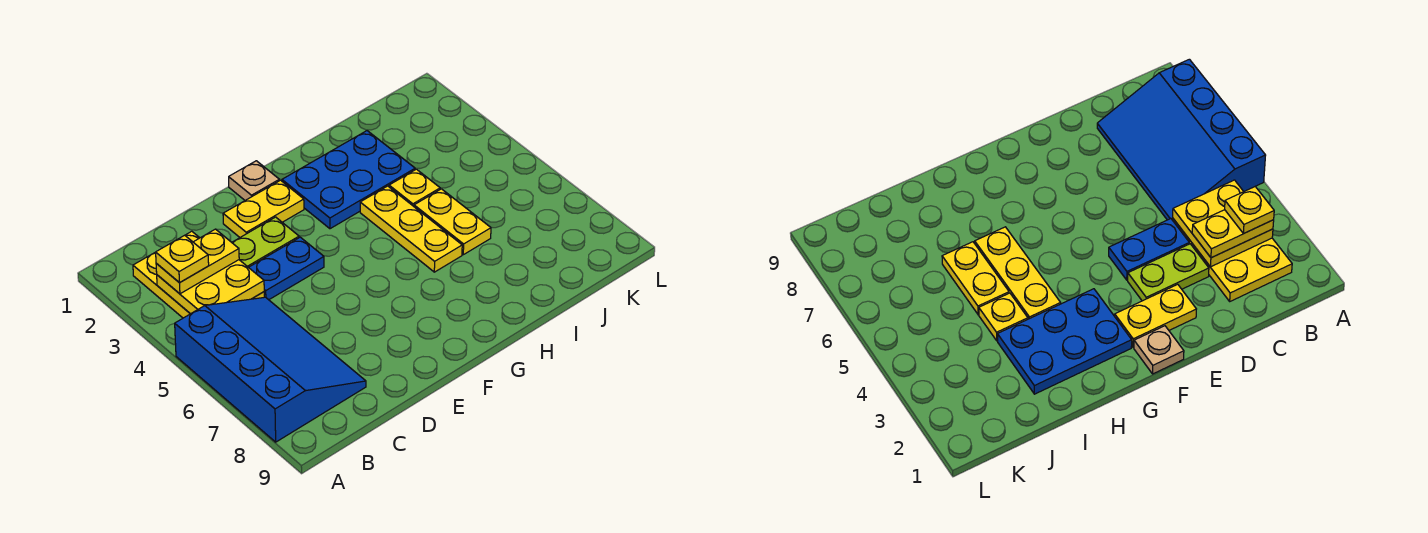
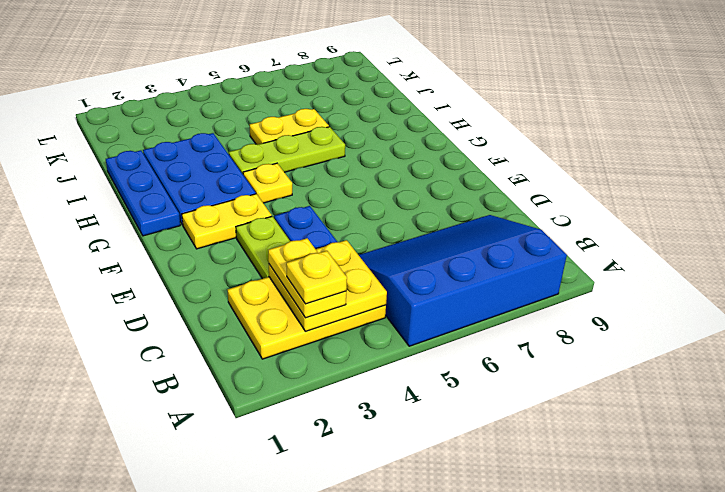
yellow 1x2 plate [223,180,304,237] -> yellow 1x2 plate turned to [182,194,272,249]
tan 1x1 plate [229,161,279,200] -> none
none -> blue 1x3 plate [106,150,180,236]
yellow 1x3 plate [360,186,462,272] -> lime 1x3 plate [229,127,345,174]
yellow 1x1 plate [389,169,440,206] -> yellow 1x1 plate moved to [243,163,292,203]

